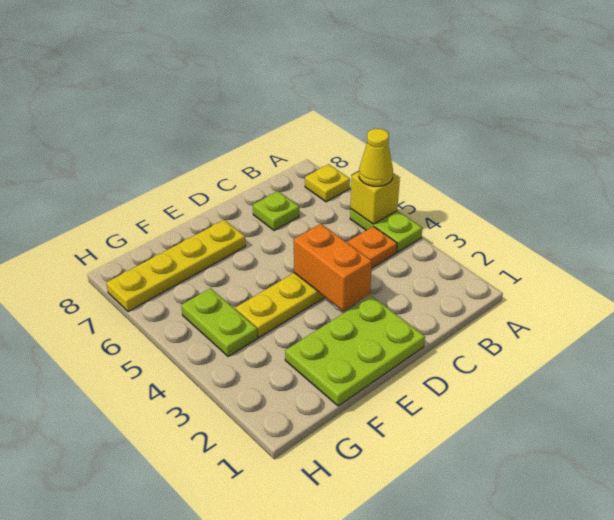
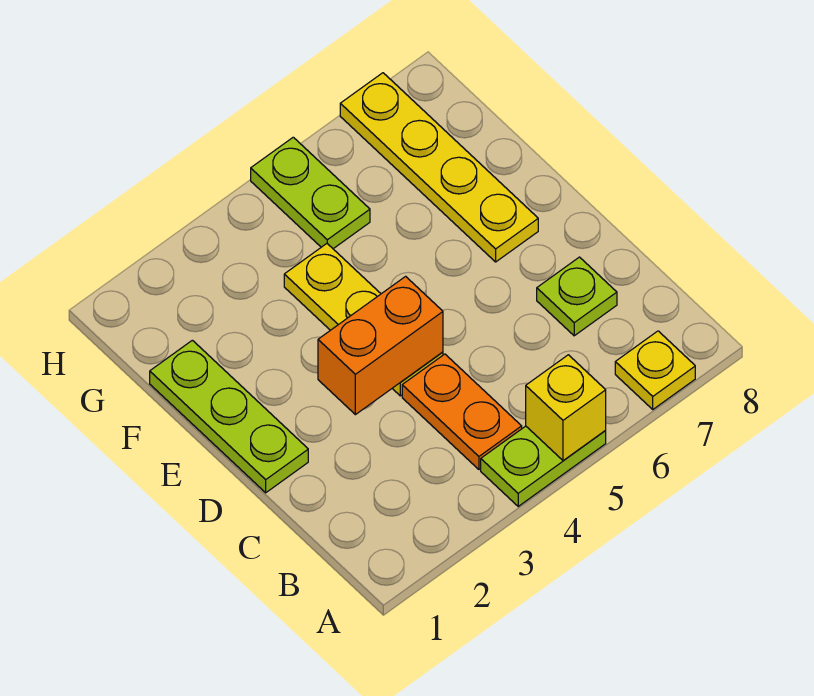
yellow 1x1 cone [359,129,393,186] -> none
lime 2x3 plate [285,296,425,406] -> lime 1x3 plate [150,340,308,493]
lime 1x2 plate [181,288,258,356] -> lime 1x2 plate turned to [251,137,370,249]

